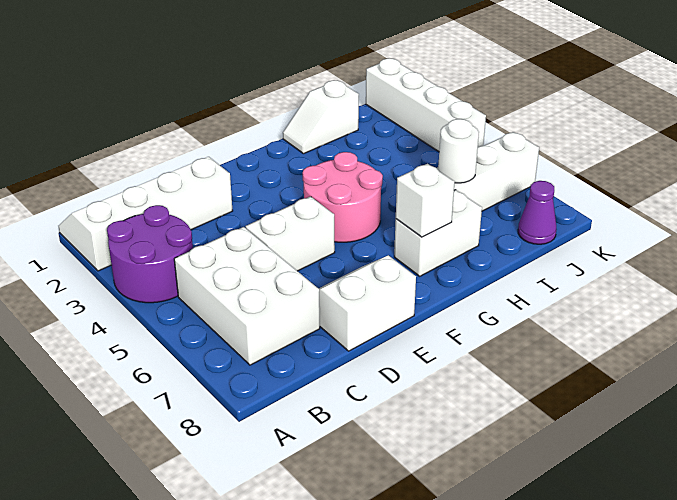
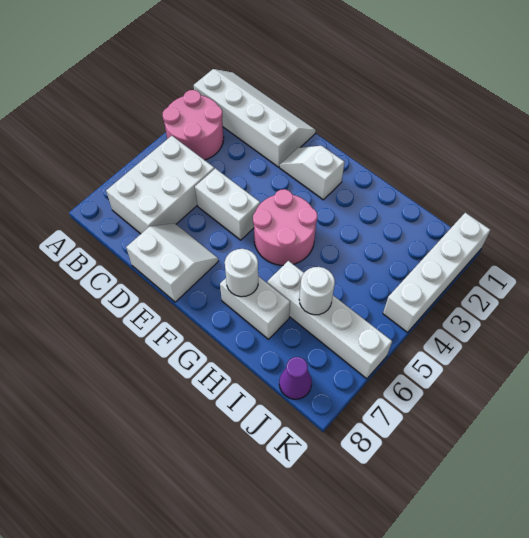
purple 2x2 round brick [107,205,193,303] -> pink 2x2 round brick [163,90,224,160]
white 1x1 brick [396,164,455,237] -> white 1x1 round brick [225,249,258,297]
white 1x2 slope [283,80,359,154] -> white 1x2 slope moved to [280,146,345,200]

